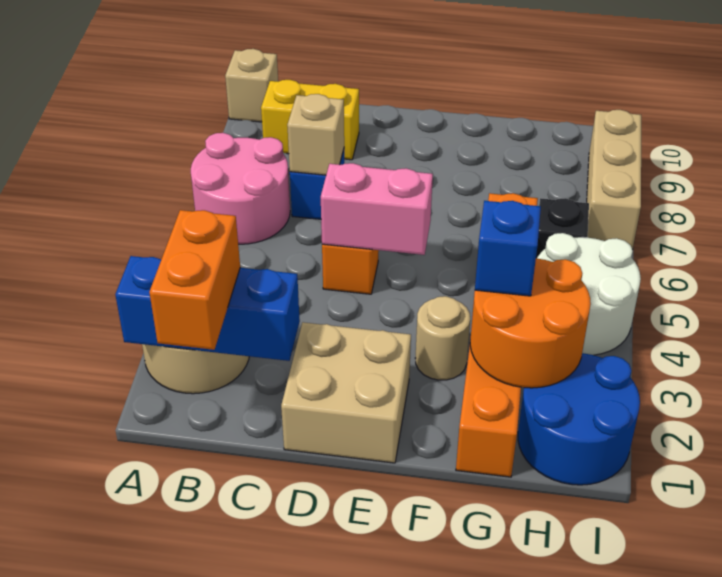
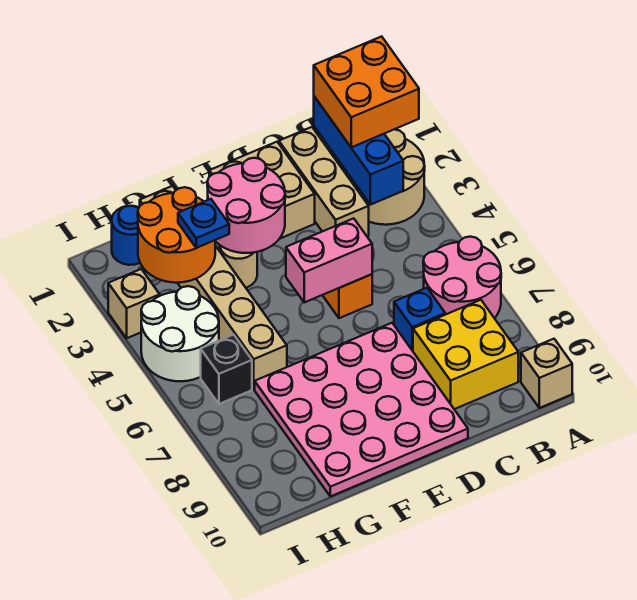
blue 1x3 brick [115,256,300,361] -> blue 1x3 brick turned to [314,96,403,205]
orange 1x2 brick [149,210,240,350] -> orange 2x2 brick [314,36,419,147]
yellow 1x2 brick [261,80,359,160] -> yellow 2x2 brick [413,300,518,409]
tan 1x1 brick [287,94,344,175] -> tan 1x1 brick moved to [108,269,160,338]
none -> pink 4x4 plate [255,323,468,496]
none -> pink 2x2 round brick [207,158,285,253]
orange 1x6 brick [456,193,538,477] -> tan 1x6 brick [140,186,287,389]
blue 1x1 brick [475,201,541,296] -> blue 1x1 plate [178,199,229,248]
blue 2x2 round brick [518,353,640,485] -> blue 1x1 round brick [112,206,140,265]
tan 1x3 brick [587,110,641,249] -> tan 1x3 brick moved to [279,127,369,237]

